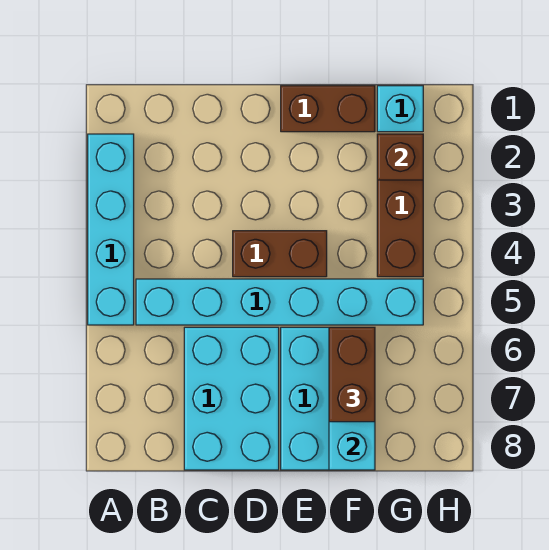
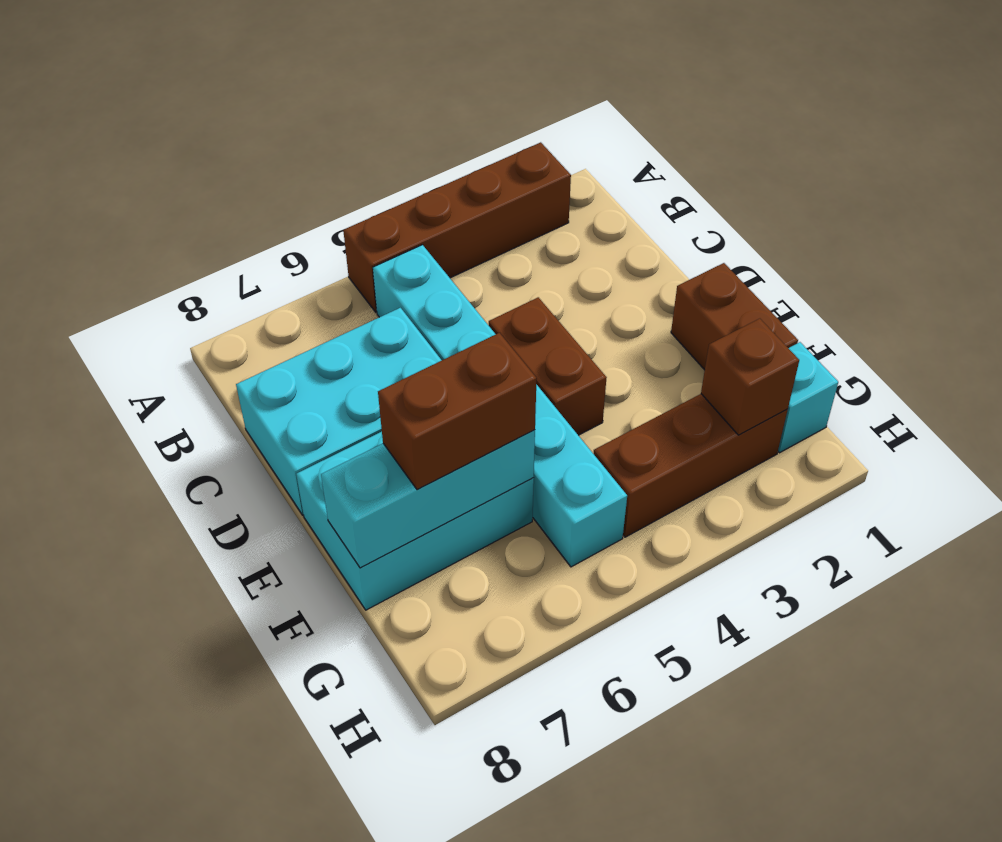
cyan 1x4 brick [88,134,134,325] -> brown 1x4 brick [343,142,571,312]

